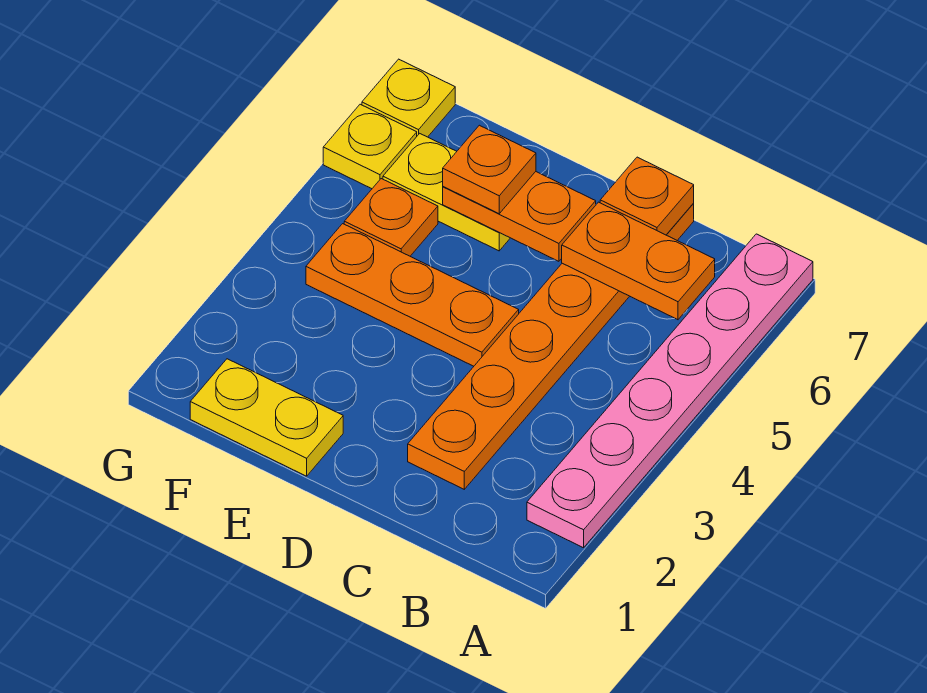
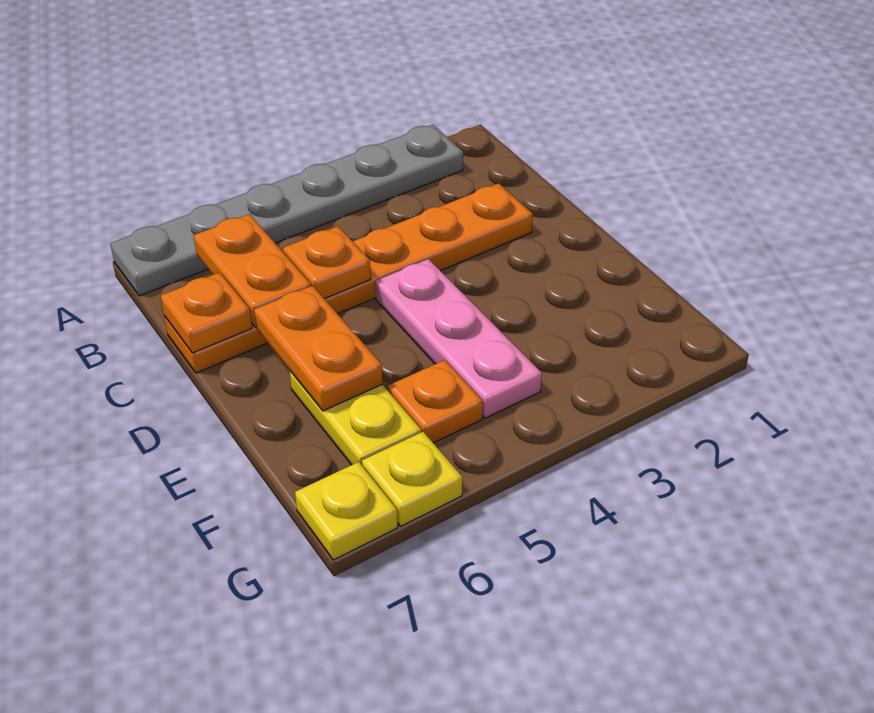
pink 1x6 plate [527,234,813,548] -> grey 1x6 plate [110,125,463,296]
orange 1x3 plate [306,224,519,366] -> pink 1x3 plate [375,259,542,418]
yellow 1x2 plate [190,359,343,476] -> none
orange 1x1 plate [443,125,536,214] -> orange 1x1 plate moved to [283,226,371,299]

